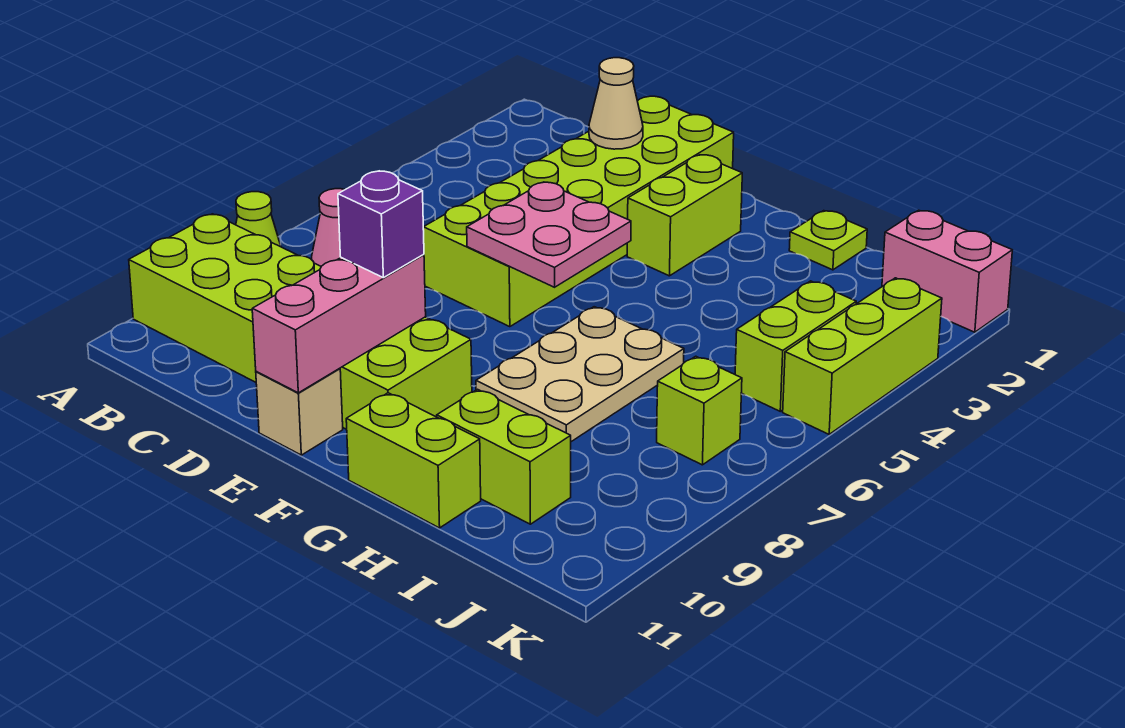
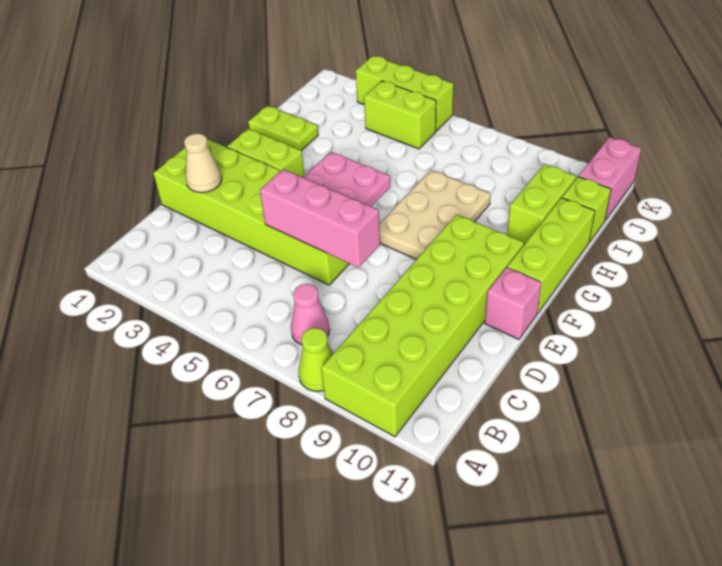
pink 1x3 brick [252,254,426,393] -> pink 1x3 brick moved to [260,169,380,268]
purple 1x1 brick [338,171,424,278] -> none
tan 1x1 brick [256,368,343,455] -> pink 1x1 brick [485,267,542,339]
tan 2x3 plate [476,307,684,442] -> tan 2x3 plate turned to [379,170,491,260]
lime 1x2 brick [346,393,481,528] -> lime 1x3 brick [507,198,595,313]
lime 1x1 plate [789,211,867,270] -> lime 1x2 plate [248,106,318,151]
pink 1x2 brick [882,210,1012,332] -> pink 1x2 brick moved to [579,137,641,220]
lime 1x1 brick [657,356,742,465] -> lime 1x1 brick moved to [562,177,611,242]

